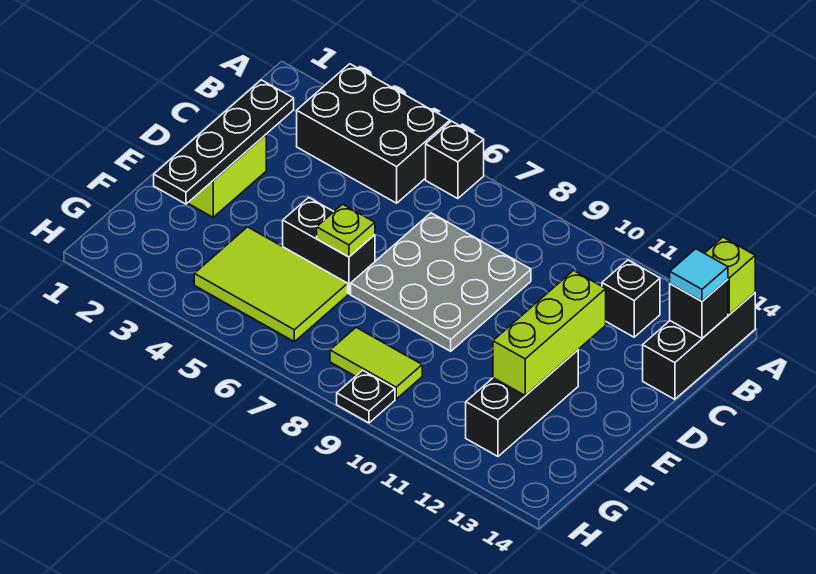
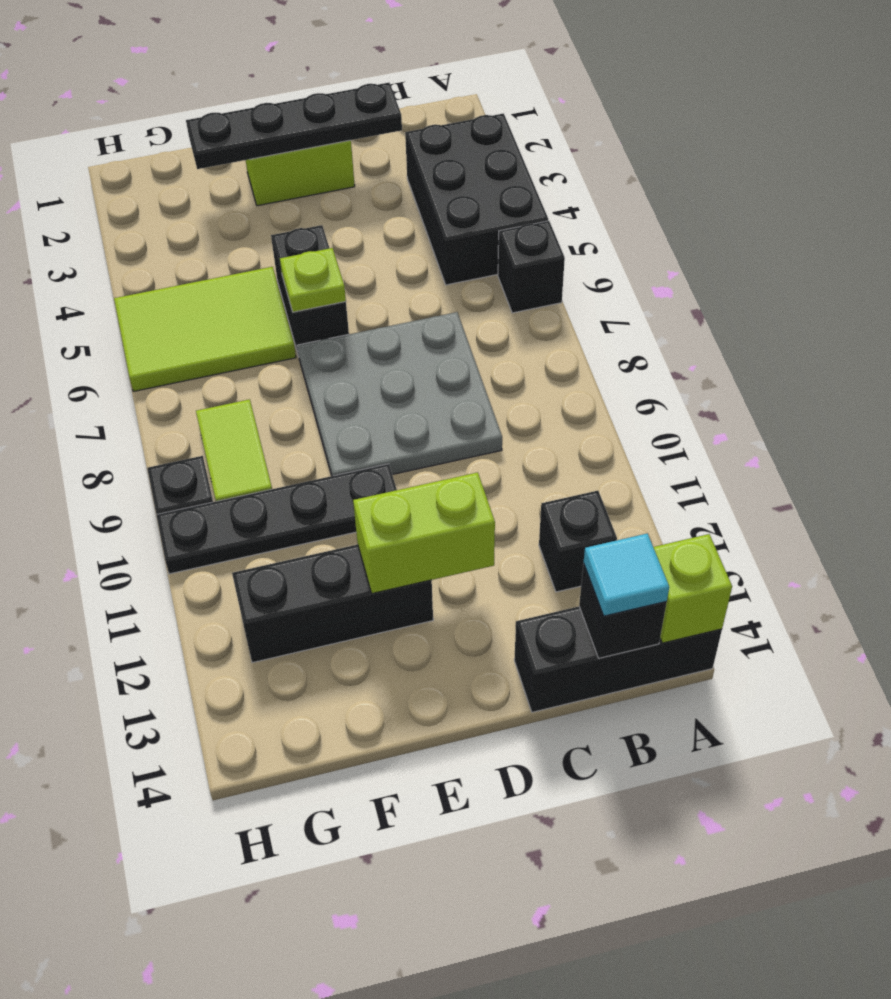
lime 1x3 brick [493,271,606,396] -> lime 1x2 brick [353,472,495,593]
none -> black 1x4 plate [156,464,397,574]
lime 2x3 tile [194,227,348,342] -> lime 2x3 tile turned to [114,267,296,391]

